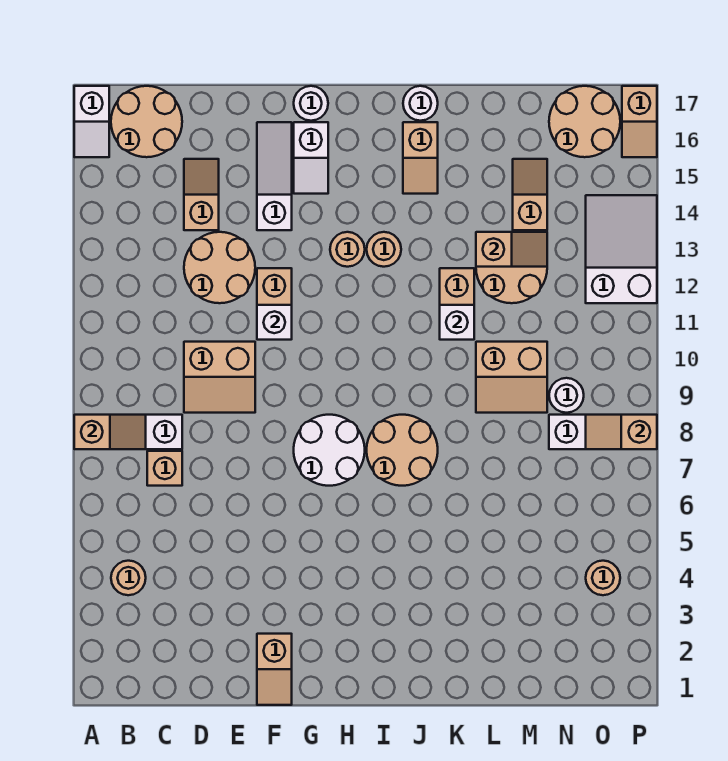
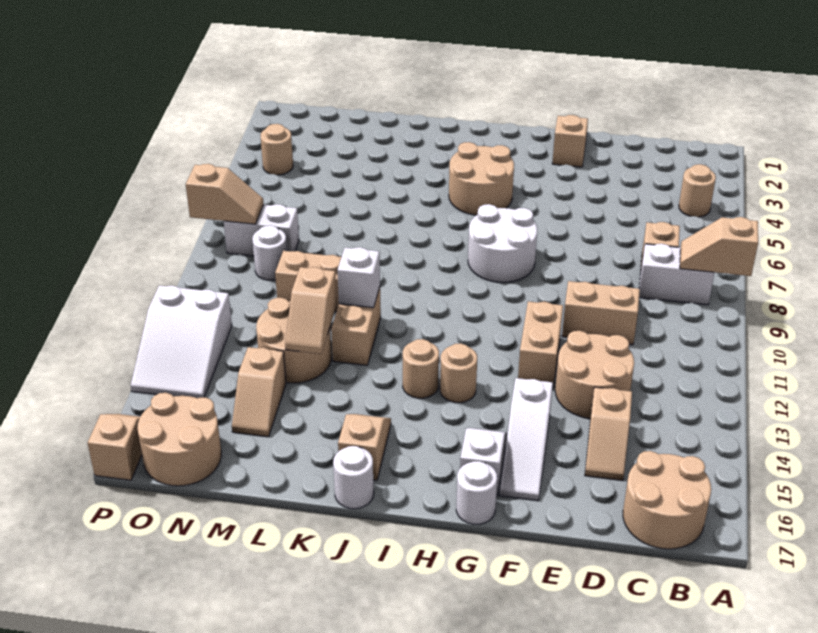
white 1x2 slope [74,86,109,157] -> none
white 1x1 brick [257,305,292,340] -> none
tan 2x2 round brick [367,415,438,486] -> tan 2x2 round brick moved to [449,142,514,215]
tan 1x2 slope [476,232,547,267] -> tan 1x2 slope turned to [285,267,337,354]

